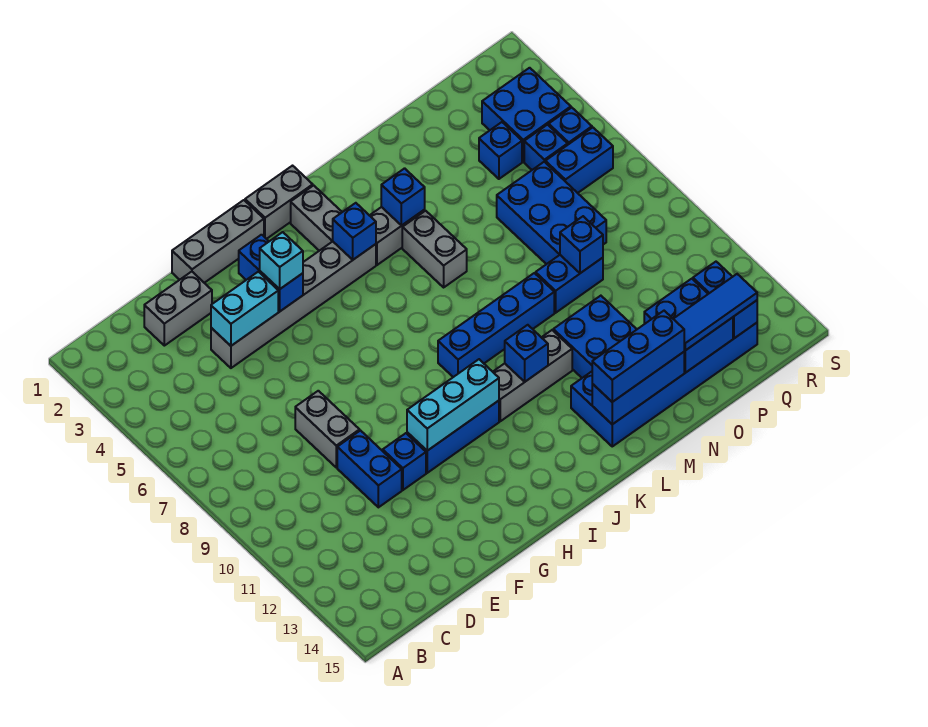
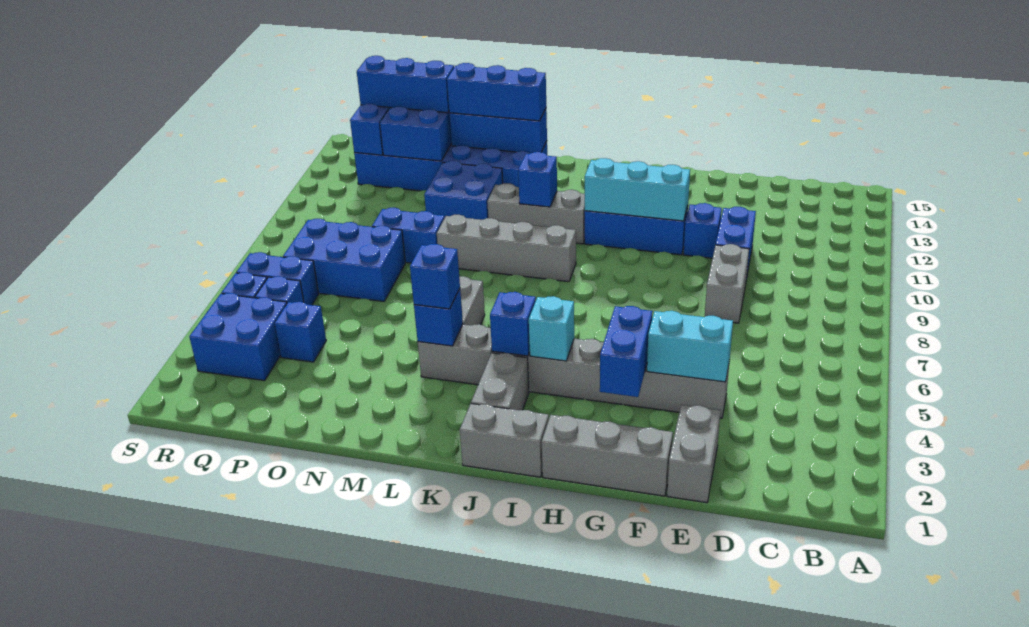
grey 1x2 brick [144,272,212,346] -> grey 1x2 brick turned to [667,405,721,503]
cyan 1x1 brick [260,232,303,289] -> cyan 1x1 brick moved to [529,296,574,361]
blue 1x4 brick [438,273,554,377] -> grey 1x4 brick [437,215,576,282]
blue 2x3 brick [497,162,606,264] -> blue 2x3 brick turned to [283,219,405,301]
blue 1x1 brick [560,216,603,273] -> blue 1x1 brick moved to [410,244,460,309]
blue 1x3 tile [674,274,757,350] -> blue 1x3 brick [357,56,454,113]

